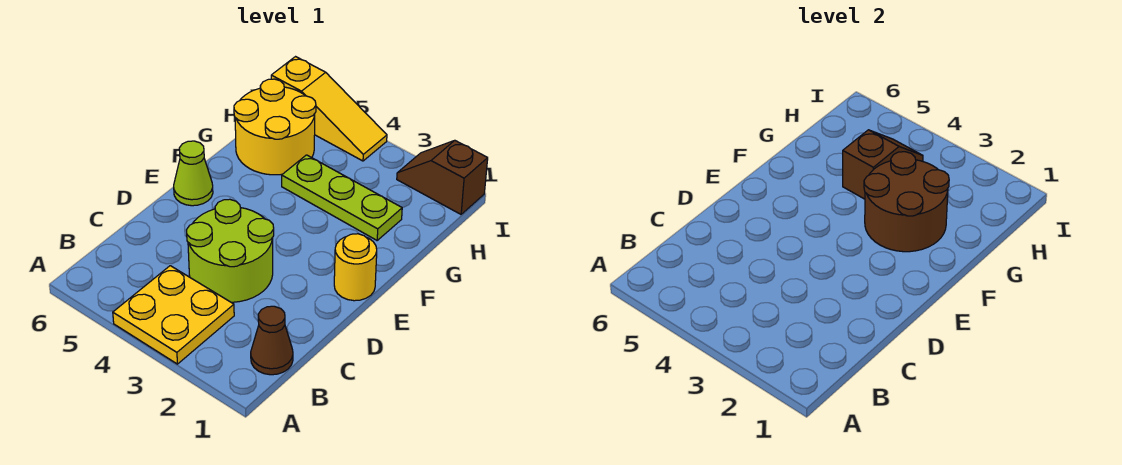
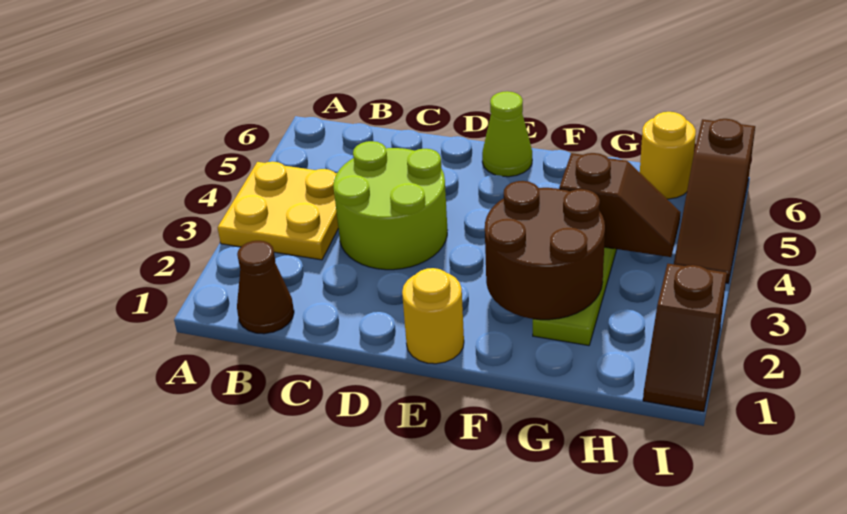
yellow 2x2 round brick [234,79,316,175] -> yellow 1x1 round brick [640,112,696,199]
brown 1x2 slope [397,140,488,214] -> brown 1x2 slope turned to [643,264,727,412]
yellow 1x3 slope [271,57,387,161] -> brown 1x3 slope [674,119,755,283]

